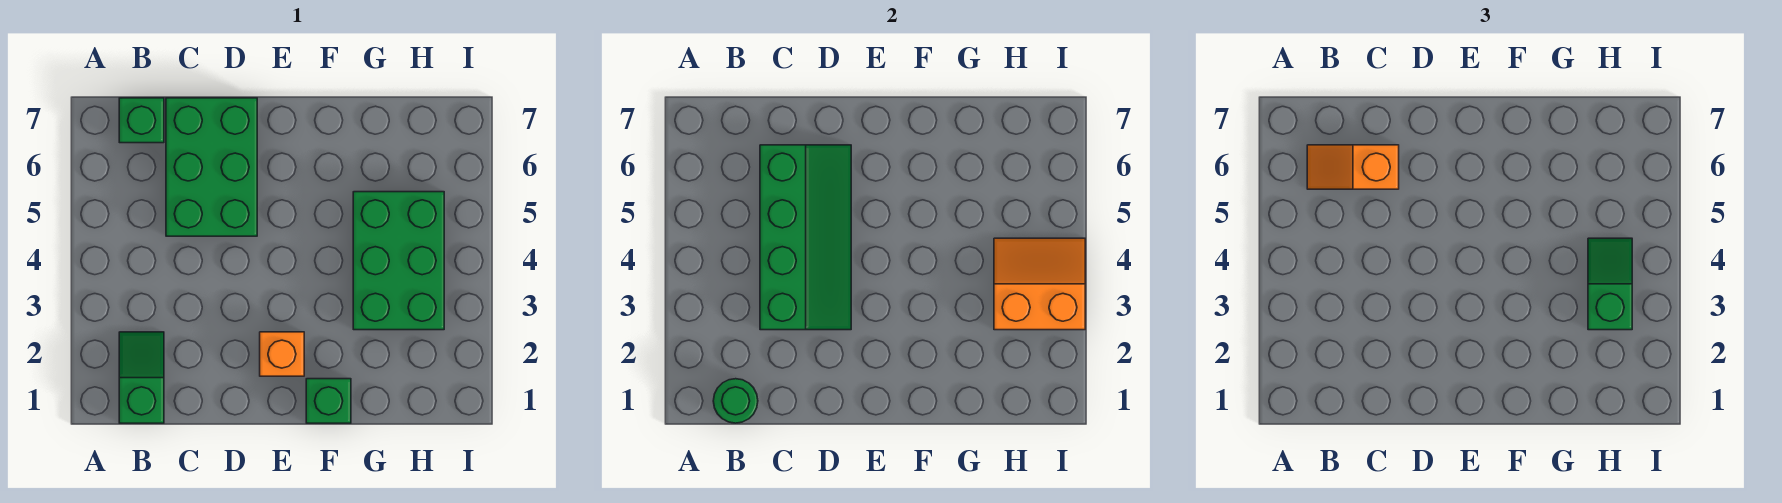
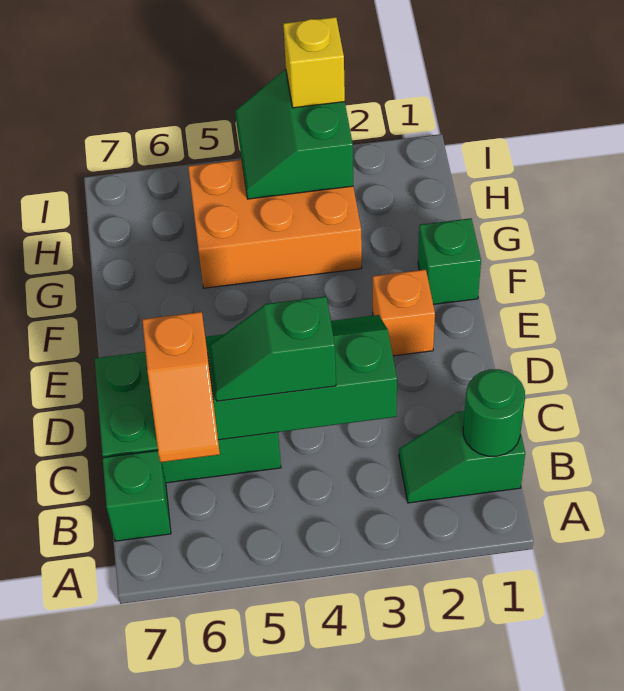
green 2x3 brick [353,192,444,330] -> orange 2x3 brick [188,160,362,288]
orange 2x2 slope [994,238,1085,330] -> green 2x2 slope [235,69,353,199]
green 1x2 slope [1588,238,1632,330] -> green 1x2 slope moved to [210,296,336,401]
none -> yellow 1x1 brick [283,17,345,108]

